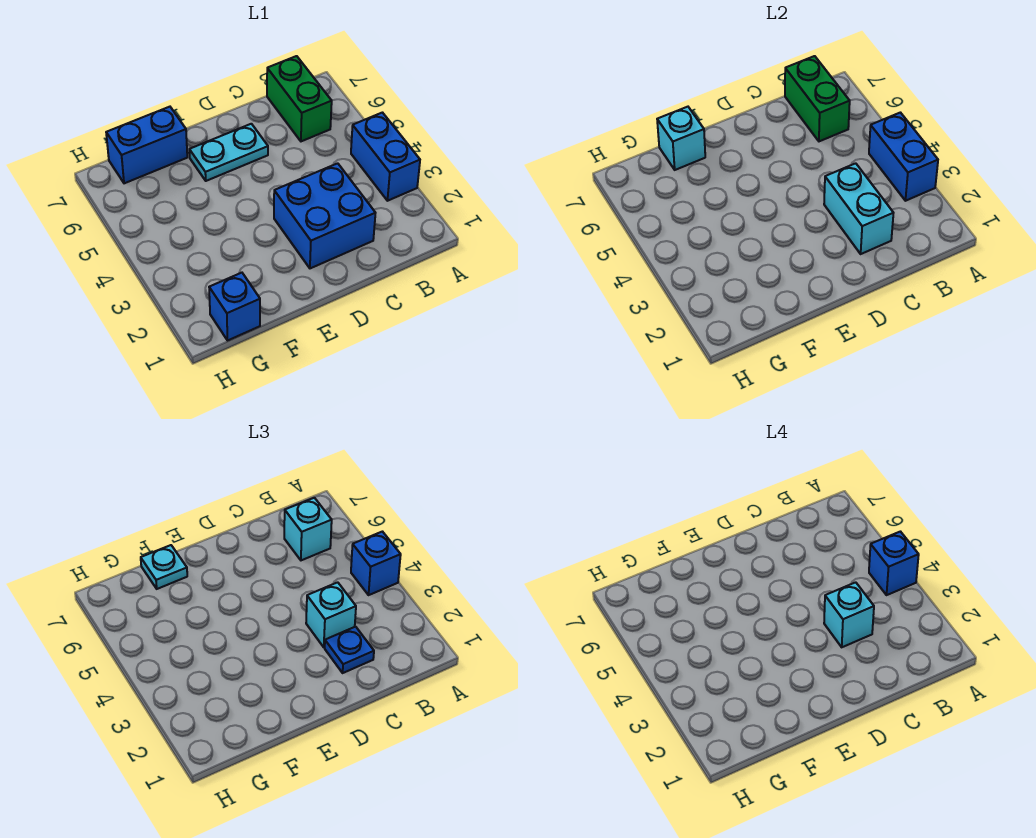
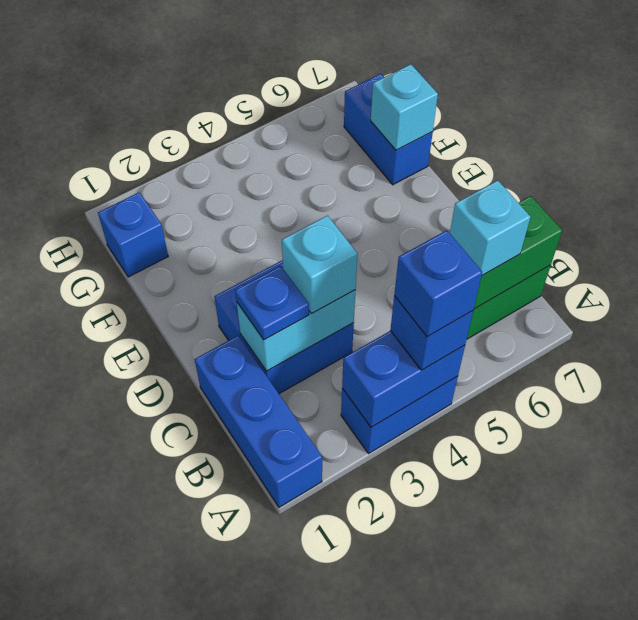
none -> blue 1x3 brick [195,336,322,507]
cyan 1x1 brick [824,582,874,647] -> none
cyan 1x2 plate [189,124,268,181] -> none
cyan 1x1 plate [141,545,187,589] -> none

